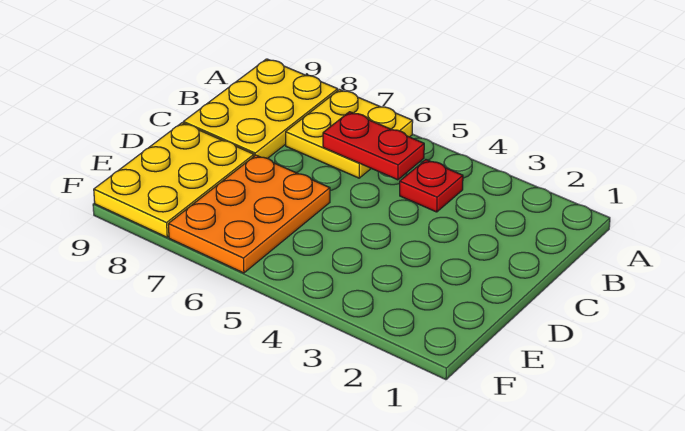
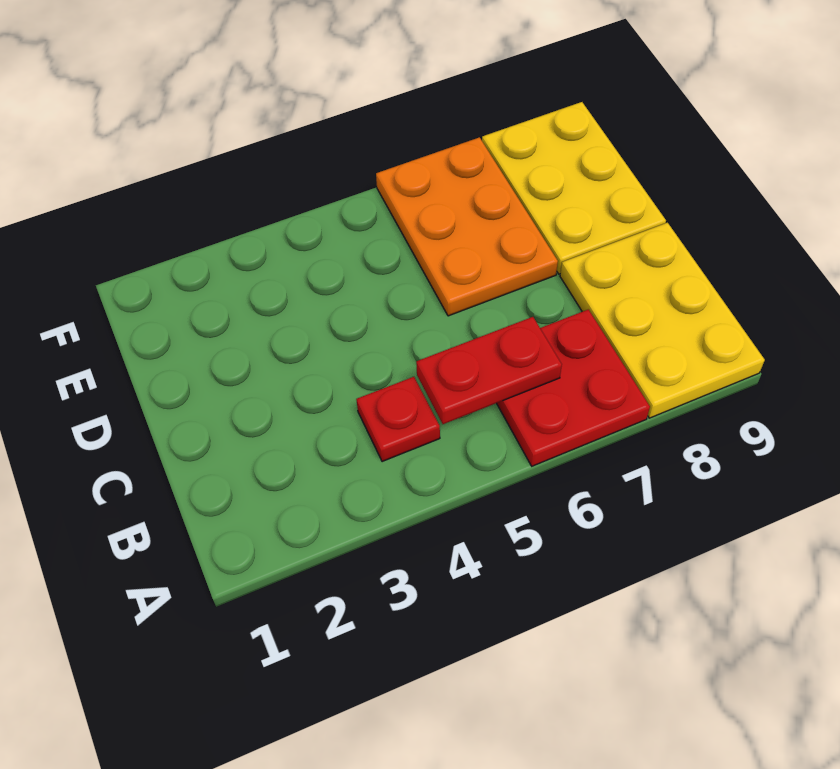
yellow 2x2 plate [286,90,413,178] -> red 2x2 plate [497,309,650,466]

